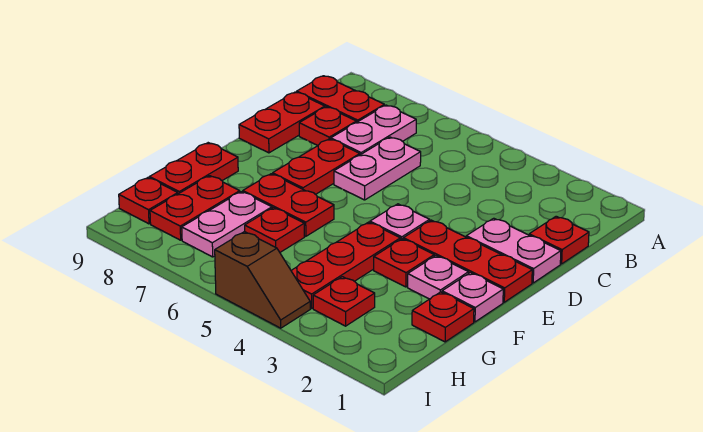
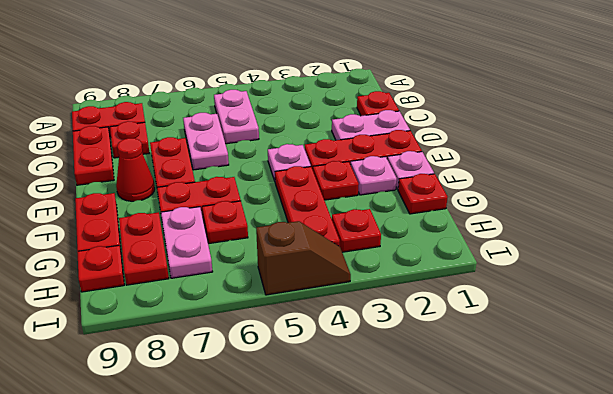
pink 1x2 plate [331,105,416,155] -> pink 1x2 plate moved to [214,90,259,144]
none -> red 1x1 cone [116,138,155,201]

